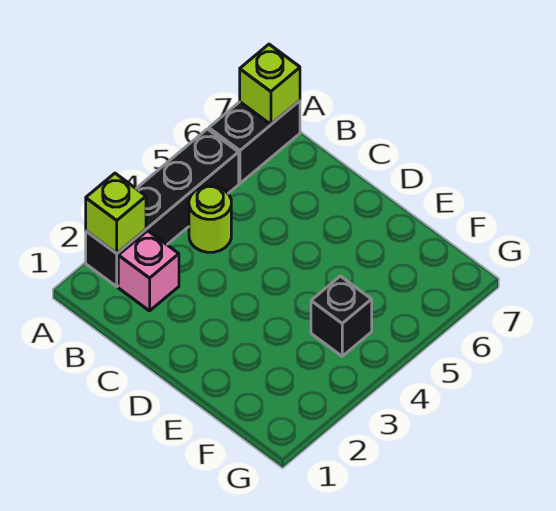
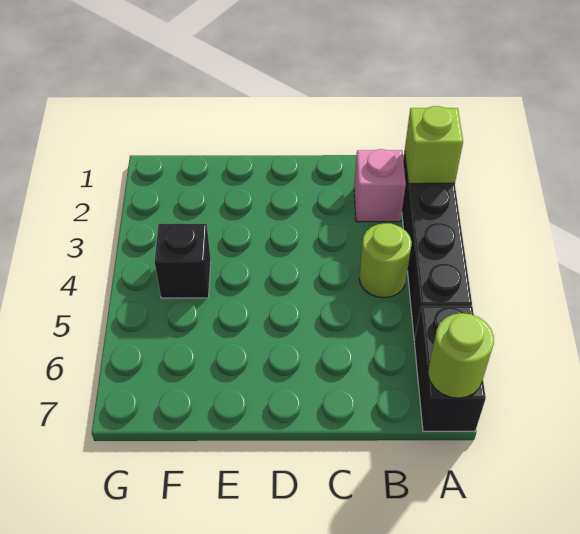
lime 1x1 brick [240,44,300,124] -> lime 1x1 round brick [428,313,494,398]

